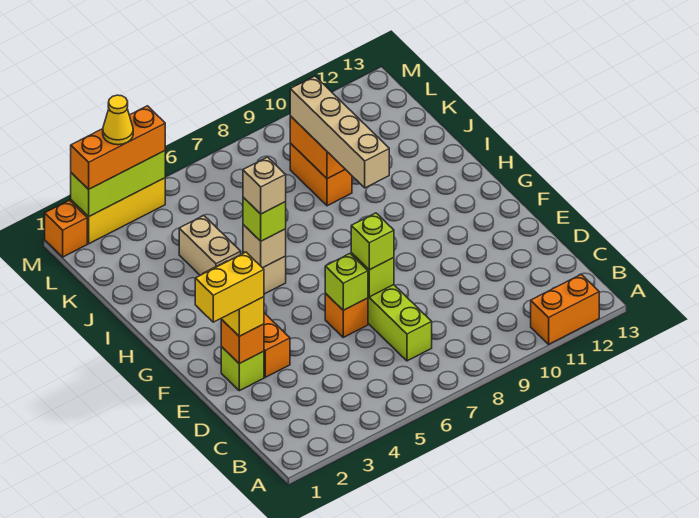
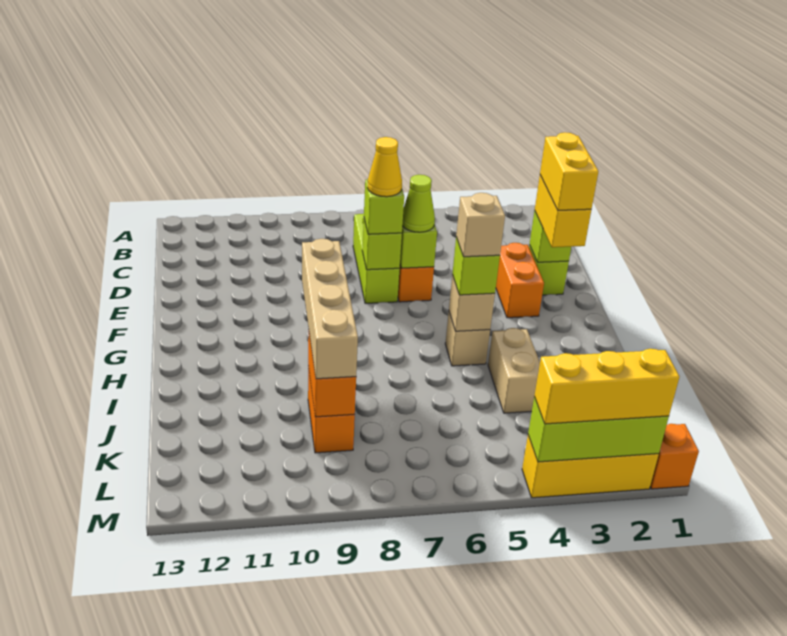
orange 1x2 brick [531,274,599,344] -> none
yellow 1x2 brick [195,252,264,322] -> yellow 1x2 brick turned to [540,132,598,210]
orange 1x1 brick [221,319,264,364] -> lime 1x1 brick [530,210,571,262]
none -> lime 1x1 cone [402,175,435,232]
orange 1x3 brick [71,106,165,189] -> yellow 1x3 brick [534,349,679,424]
yellow 1x1 cone [103,95,133,145] -> yellow 1x1 cone moved to [367,137,402,197]

